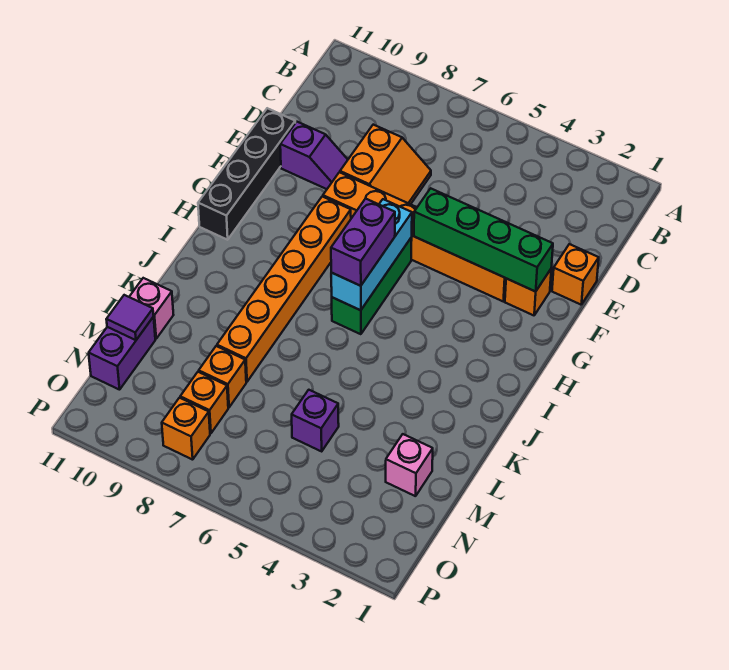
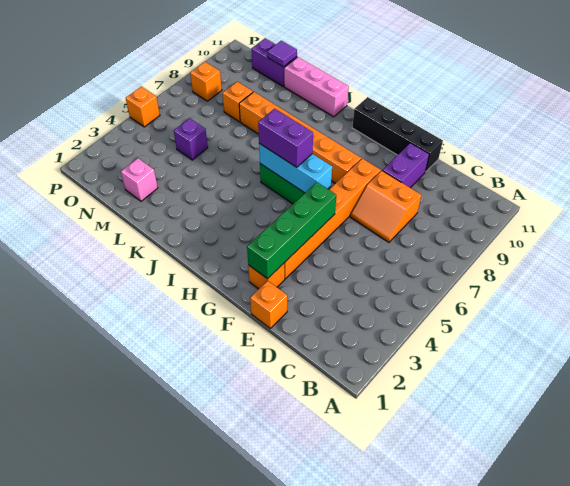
purple 1x2 slope [280,122,348,189] -> purple 1x2 brick [382,143,429,188]
pink 1x1 brick [129,278,173,339] -> pink 1x3 brick [284,57,349,117]
orange 1x1 brick [180,372,228,433] -> orange 1x1 brick moved to [126,86,160,127]

